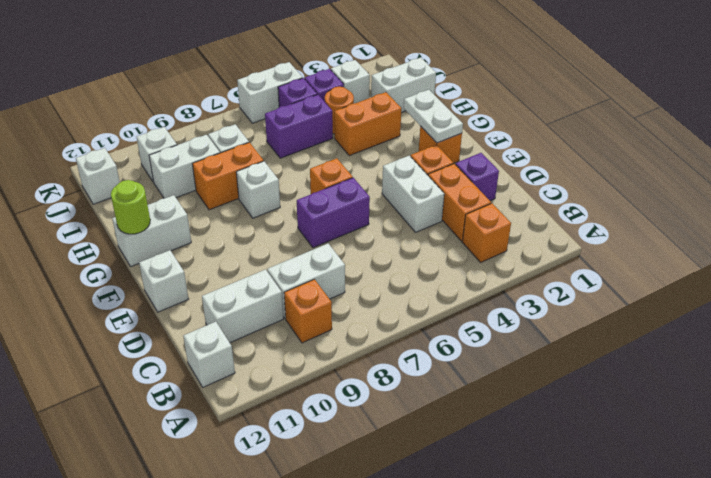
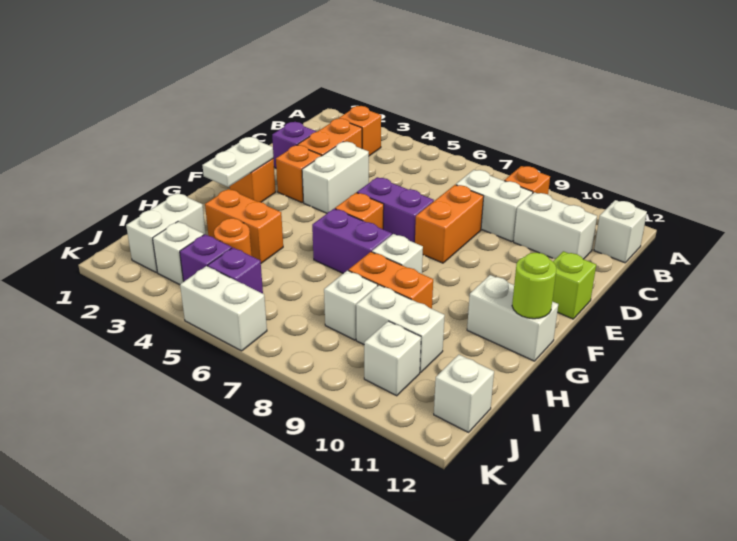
none -> orange 1x2 brick [415,185,484,263]
white 1x1 brick [139,250,188,312] -> lime 1x1 brick [552,251,596,319]
white 1x2 brick [371,58,436,113] -> white 1x2 brick turned to [126,193,206,273]
purple 1x2 brick [265,95,333,158] -> purple 1x2 brick moved to [312,209,392,273]

